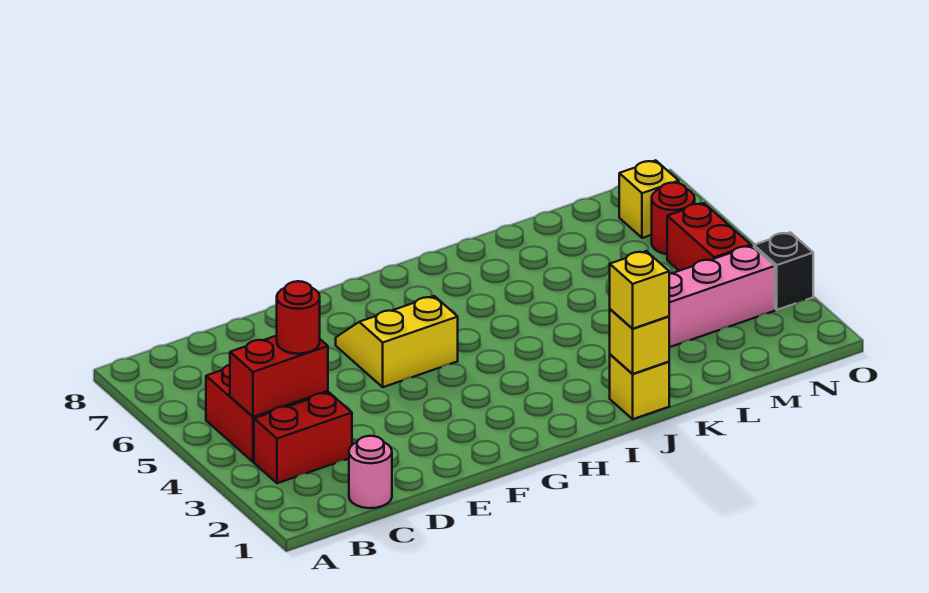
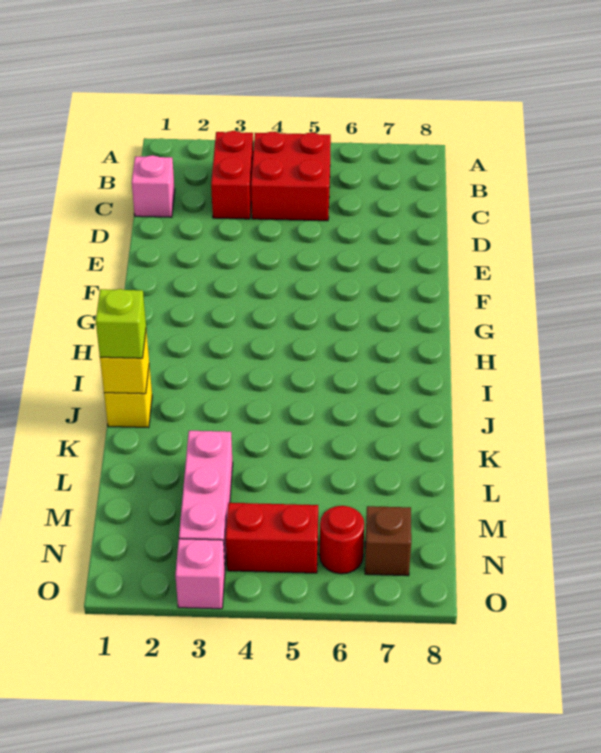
red 1x2 brick [230,336,328,417] -> none
pink 1x1 round brick [349,436,392,508] -> pink 1x1 brick [132,155,175,217]
red 1x1 round brick [277,281,320,354] -> none
yellow 2x2 slope [336,296,458,387] -> none
yellow 1x1 brick [610,251,669,329] -> lime 1x1 brick [96,289,146,358]
yellow 1x1 brick [619,160,679,238] -> brown 1x1 brick [365,506,411,576]
black 1x1 brick [754,232,813,310] -> pink 1x1 brick [175,539,225,609]

